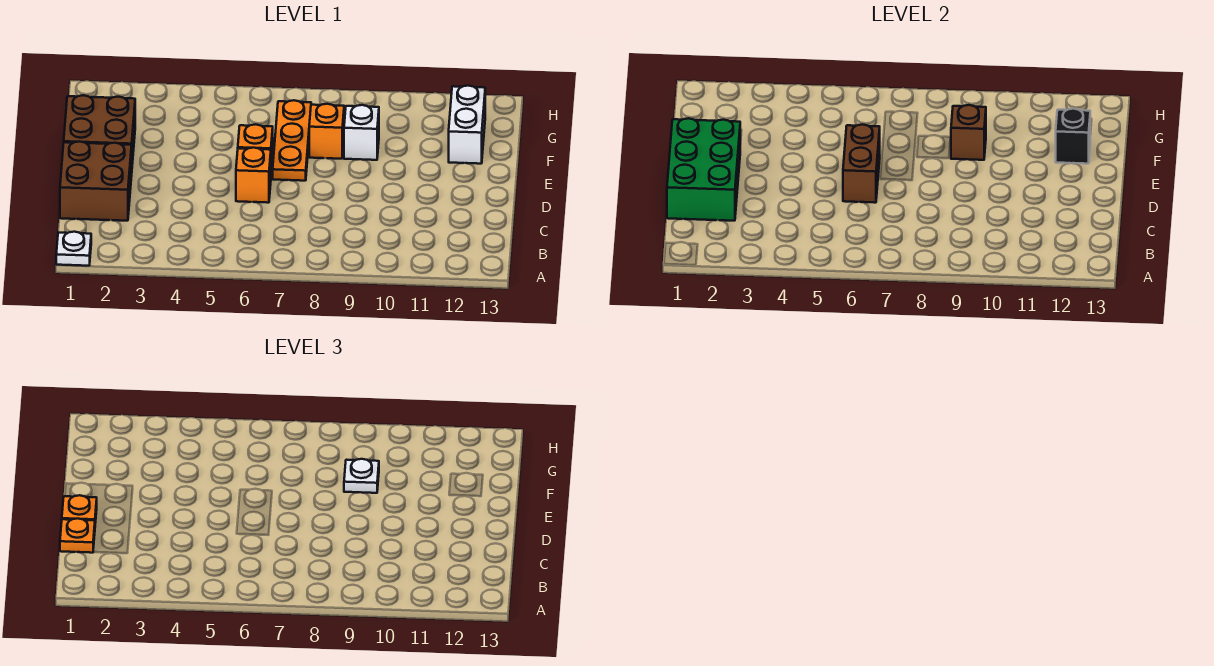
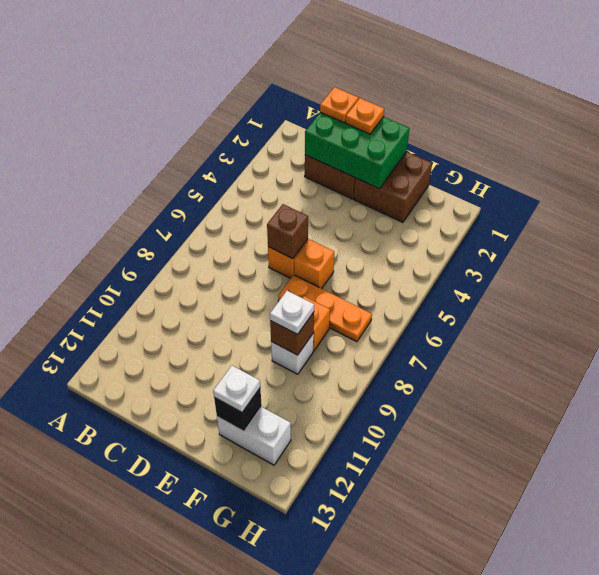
white 1x1 plate [56,232,91,266] -> white 1x1 plate moved to [213,366,260,412]
brown 1x2 brick [843,124,880,203] -> brown 1x1 brick [267,204,308,259]

